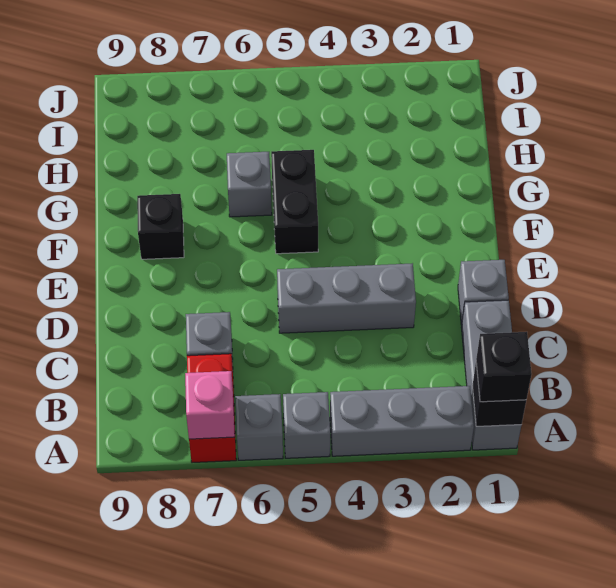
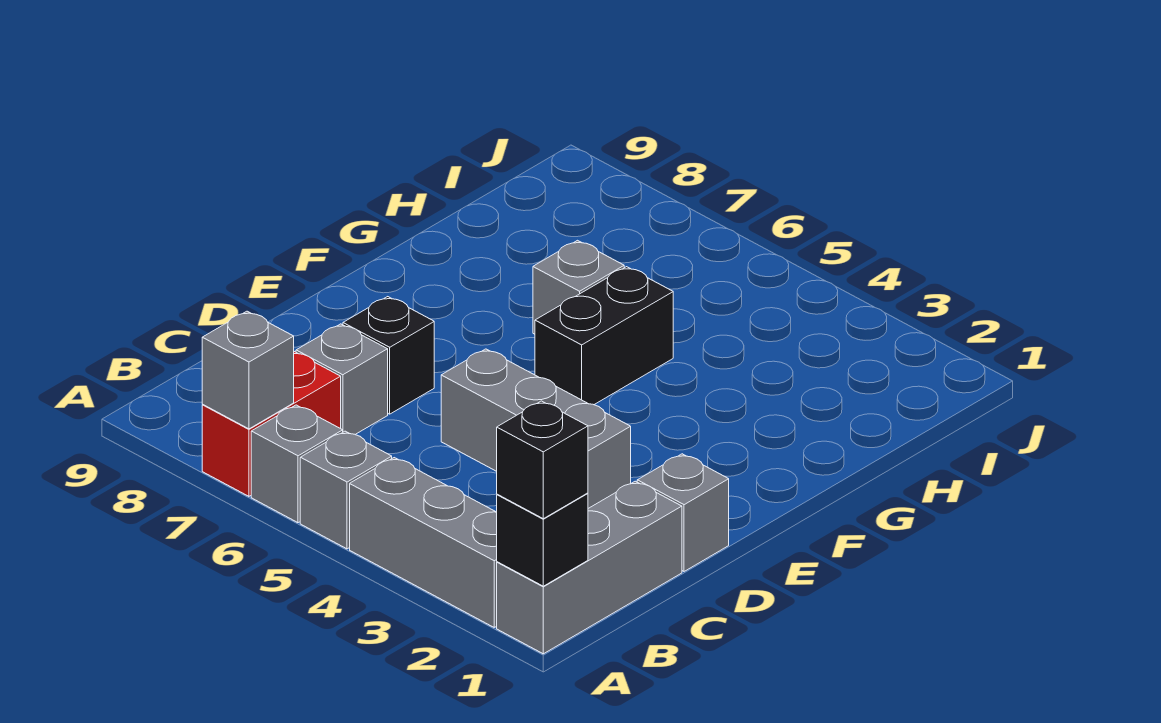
pink 1x1 brick [185,371,235,439] -> grey 1x1 brick [202,311,294,429]
black 1x1 brick [137,194,184,259] -> black 1x1 brick moved to [343,297,434,414]

